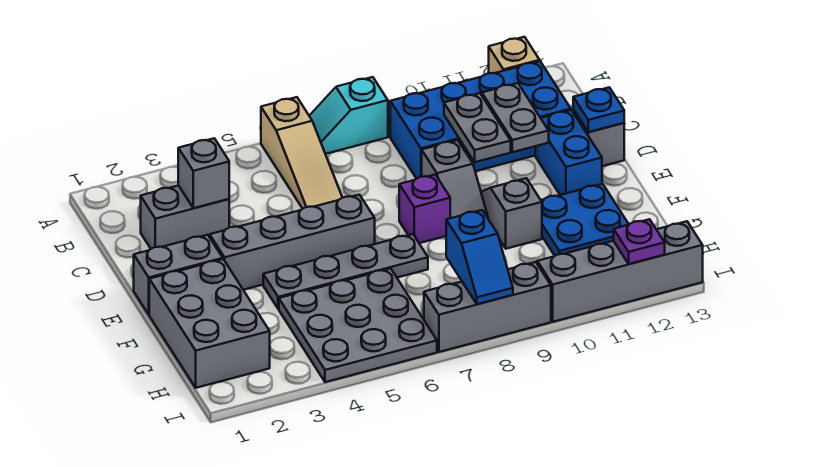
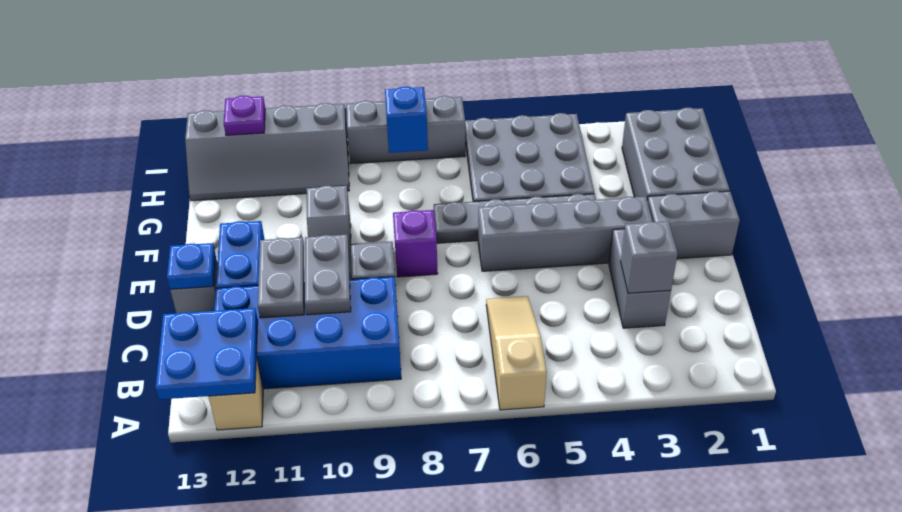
cyan 1x2 slope [309,77,388,154] -> none
grey 1x2 brick [141,185,229,249] -> grey 1x2 brick turned to [609,229,671,328]
blue 2x2 plate [541,184,629,256] -> blue 2x2 plate moved to [155,308,258,399]

